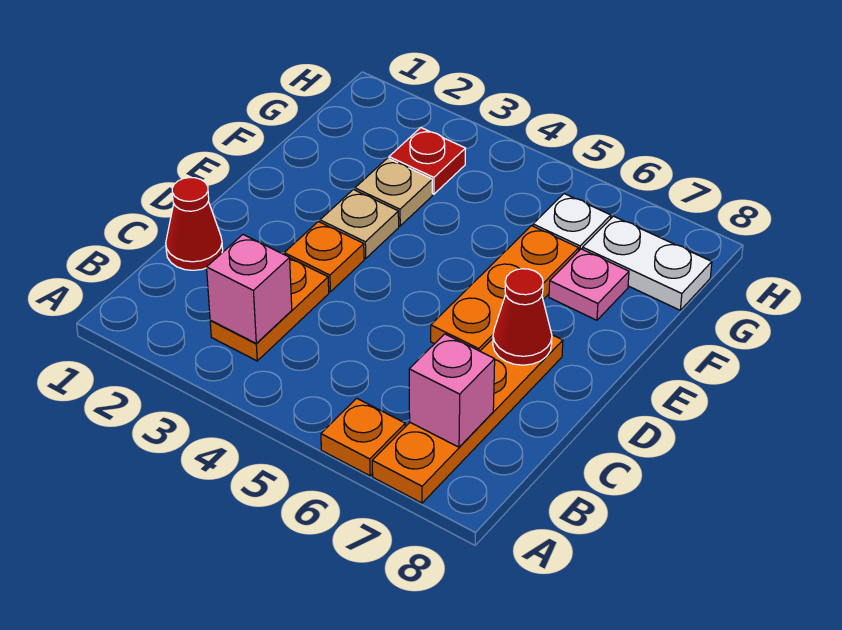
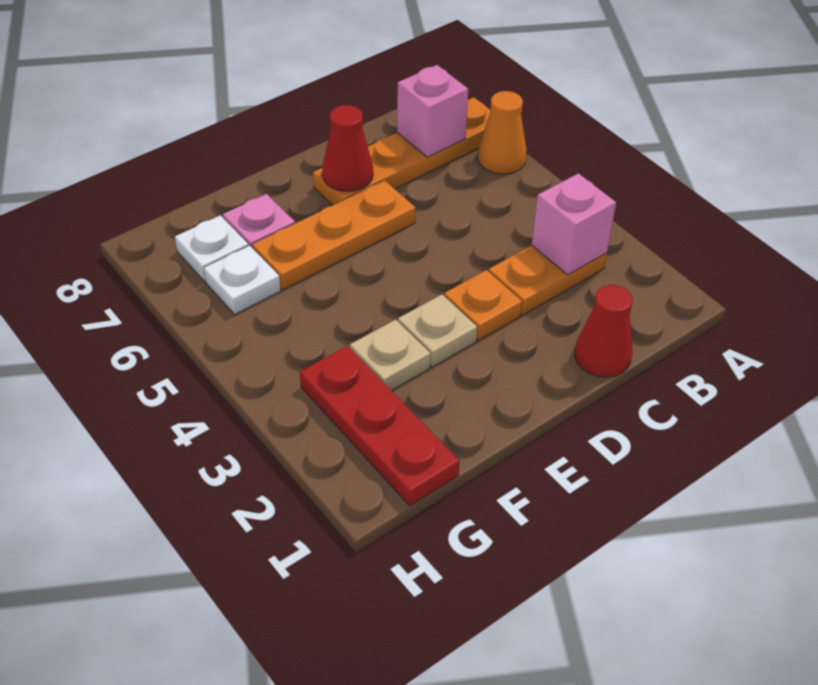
orange 1x1 plate [321,398,405,476] -> orange 1x1 cone [478,91,527,174]
red 1x1 plate [389,128,465,194] -> red 1x3 plate [300,346,460,506]
white 1x2 plate [583,216,712,310] -> white 1x1 plate [175,215,249,281]

